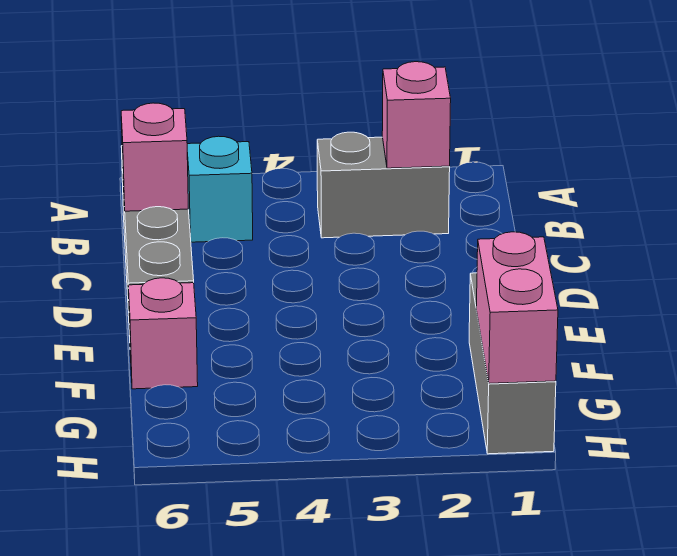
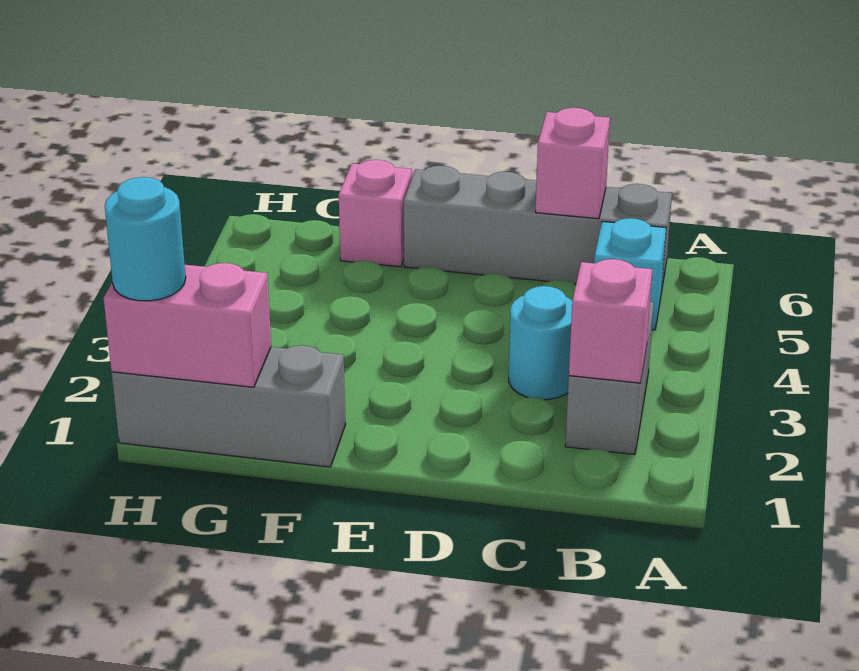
none -> cyan 1x1 round brick [509,286,572,400]
none -> cyan 1x1 round brick [105,177,186,301]

